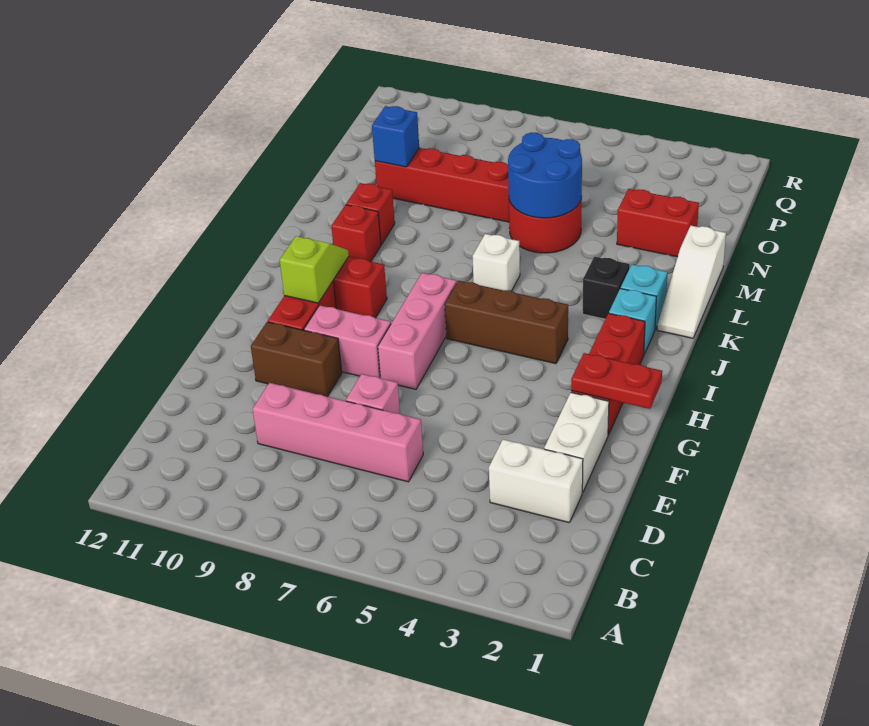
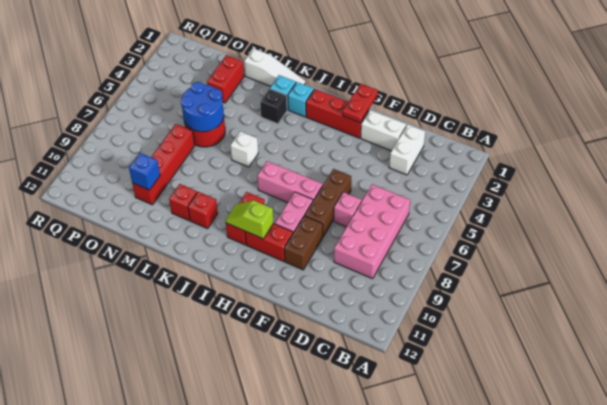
pink 1x4 brick [253,383,423,482] -> pink 2x4 brick [334,184,410,279]
brown 1x3 brick [445,281,568,364] -> brown 1x3 brick moved to [305,169,352,237]

